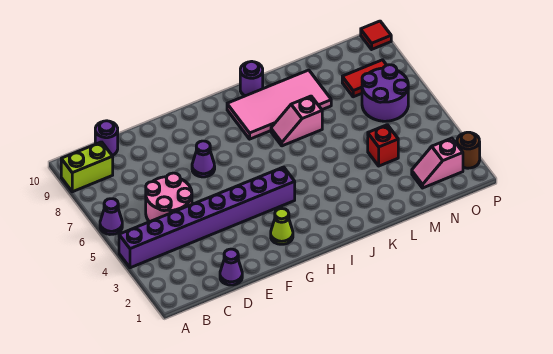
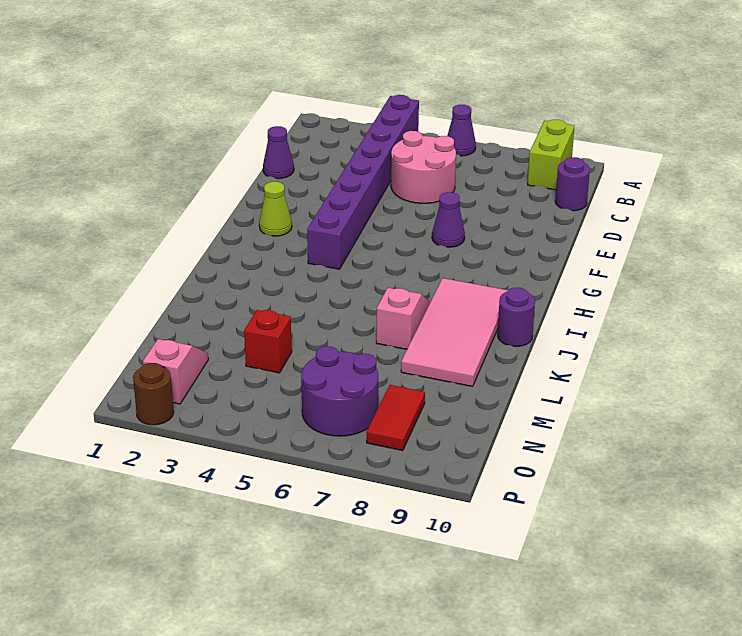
red 1x1 tile [361,21,391,49] -> none

